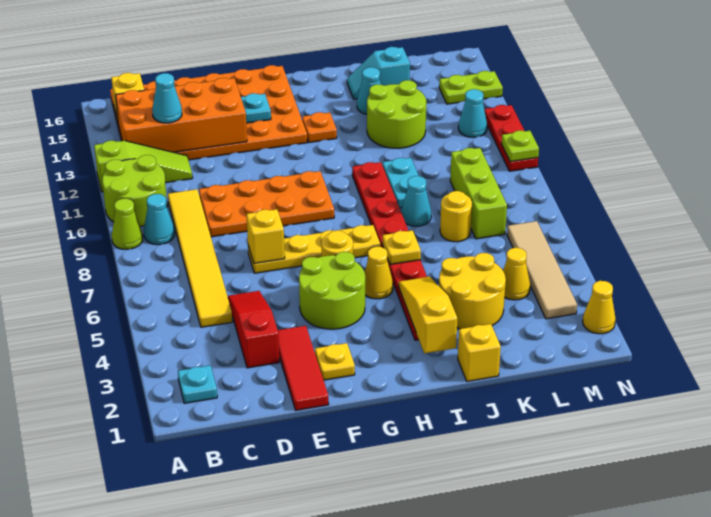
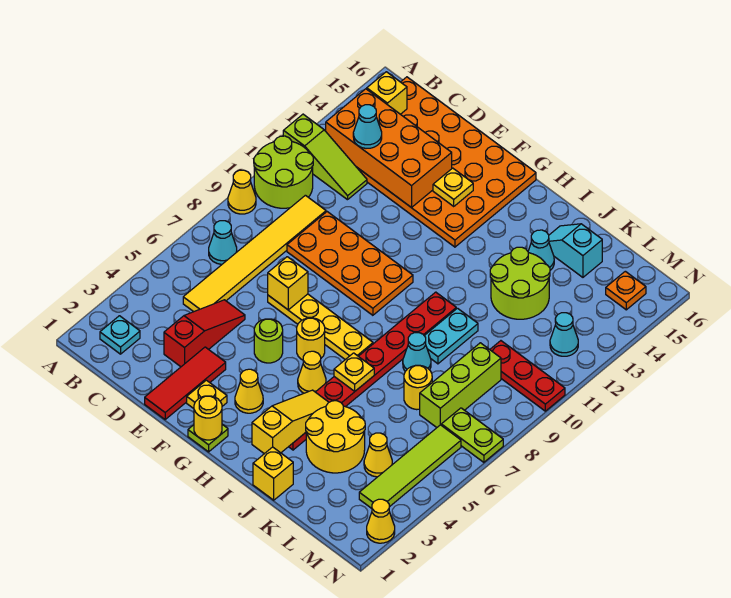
lime 1x1 cone [112,199,143,249] -> yellow 1x1 cone [228,170,256,214]
cyan 1x1 cone [144,194,175,245] -> cyan 1x1 cone moved to [209,221,237,264]
lime 2x2 round brick [299,252,365,329] -> lime 1x1 round brick [254,319,283,363]
cyan 1x1 plate [241,93,271,123] -> yellow 1x1 plate [433,168,473,206]
none -> yellow 1x1 round brick [194,396,222,440]
none -> yellow 1x1 cone [235,369,263,413]
orange 1x1 plate [302,112,337,143] -> orange 1x1 plate moved to [606,271,646,310]
tan 1x4 tile [507,221,577,319] -> lime 1x4 tile [359,425,461,508]
lime 1x2 plate [439,71,503,104] -> lime 1x2 plate moved to [441,408,503,462]
red 1x3 plate [484,105,538,171] -> red 1x3 plate turned to [490,341,565,411]
lime 1x1 plate [502,131,539,162] -> lime 1x1 plate moved to [188,424,228,452]

